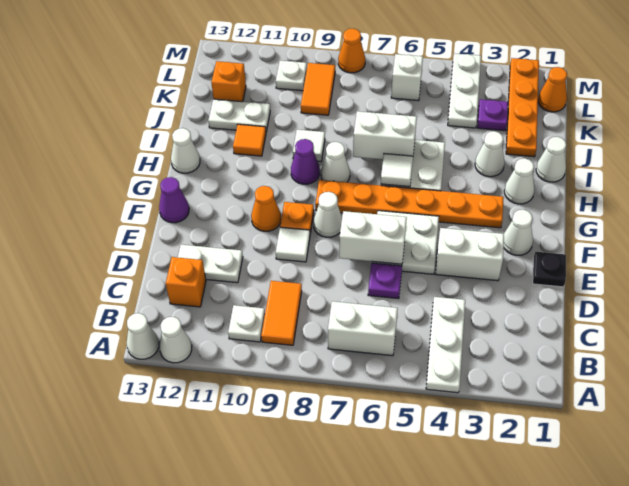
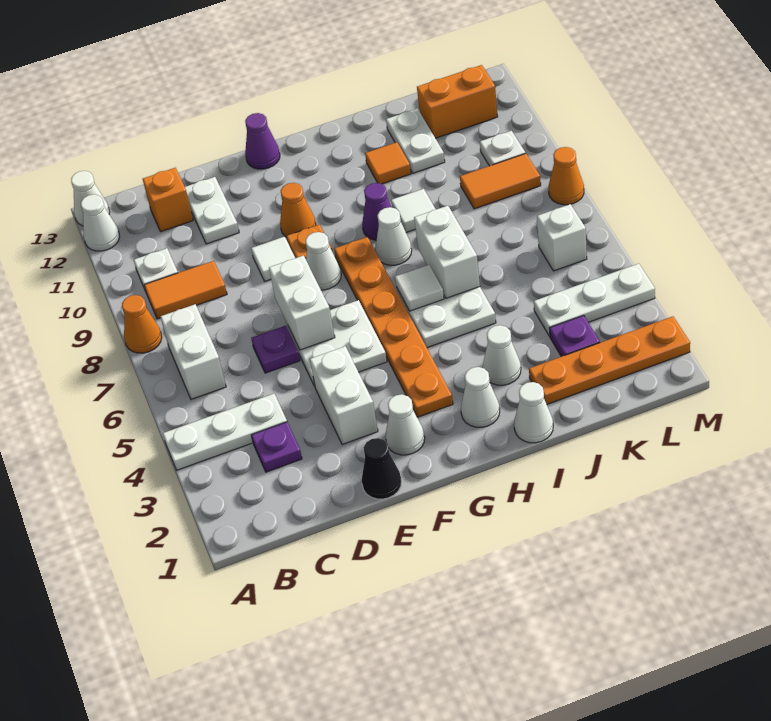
none -> purple 1x1 plate [251,422,302,472]
black 1x1 plate [533,252,566,287] -> black 1x1 cone [362,438,401,499]
white 1x1 cone [171,128,200,173] -> none
orange 1x1 brick [211,61,246,102] -> orange 1x2 brick [417,65,498,138]
orange 1x1 cone [538,67,567,112] -> orange 1x1 cone moved to [122,295,162,353]

